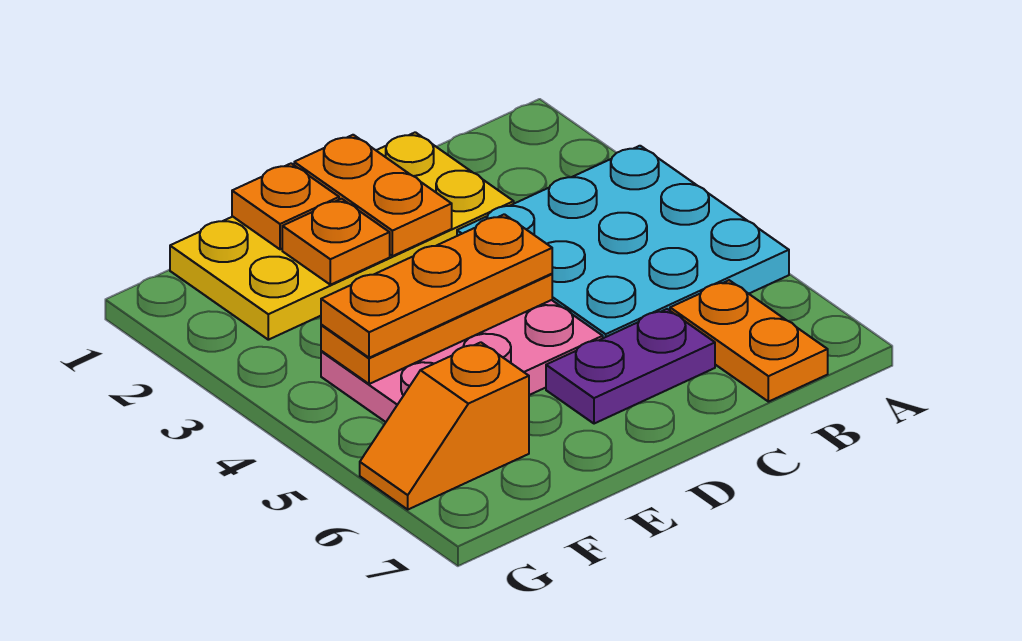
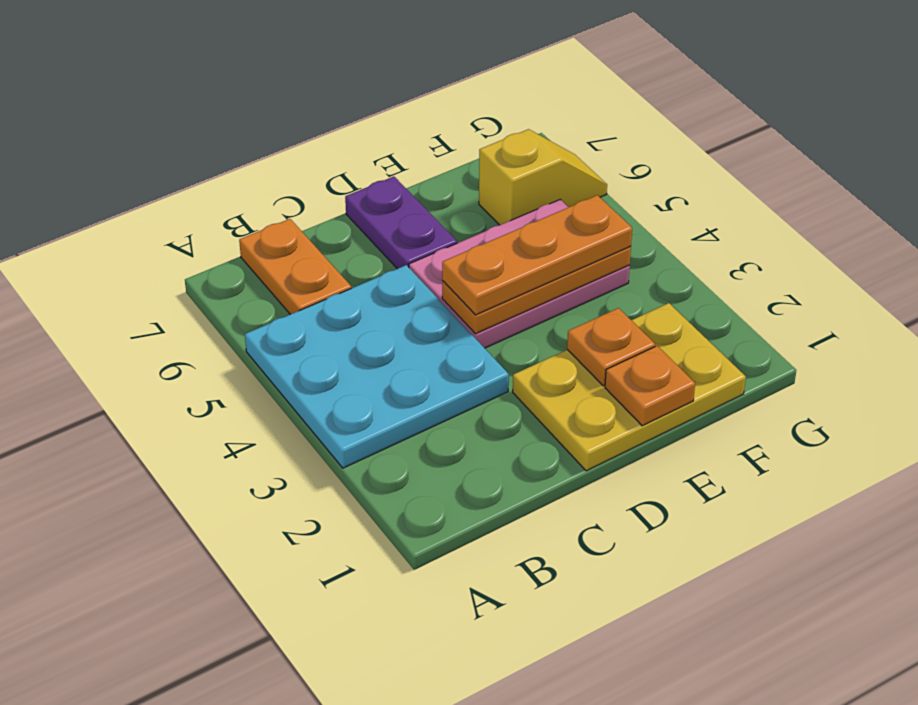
yellow 2x4 plate [170,132,514,340] -> yellow 2x3 plate [513,303,746,471]
purple 1x2 plate [546,309,715,424] -> purple 1x2 plate turned to [345,177,457,269]
orange 1x2 plate [294,135,452,256] -> none
orange 1x2 slope [360,342,529,509] -> yellow 1x2 slope [479,129,607,225]

